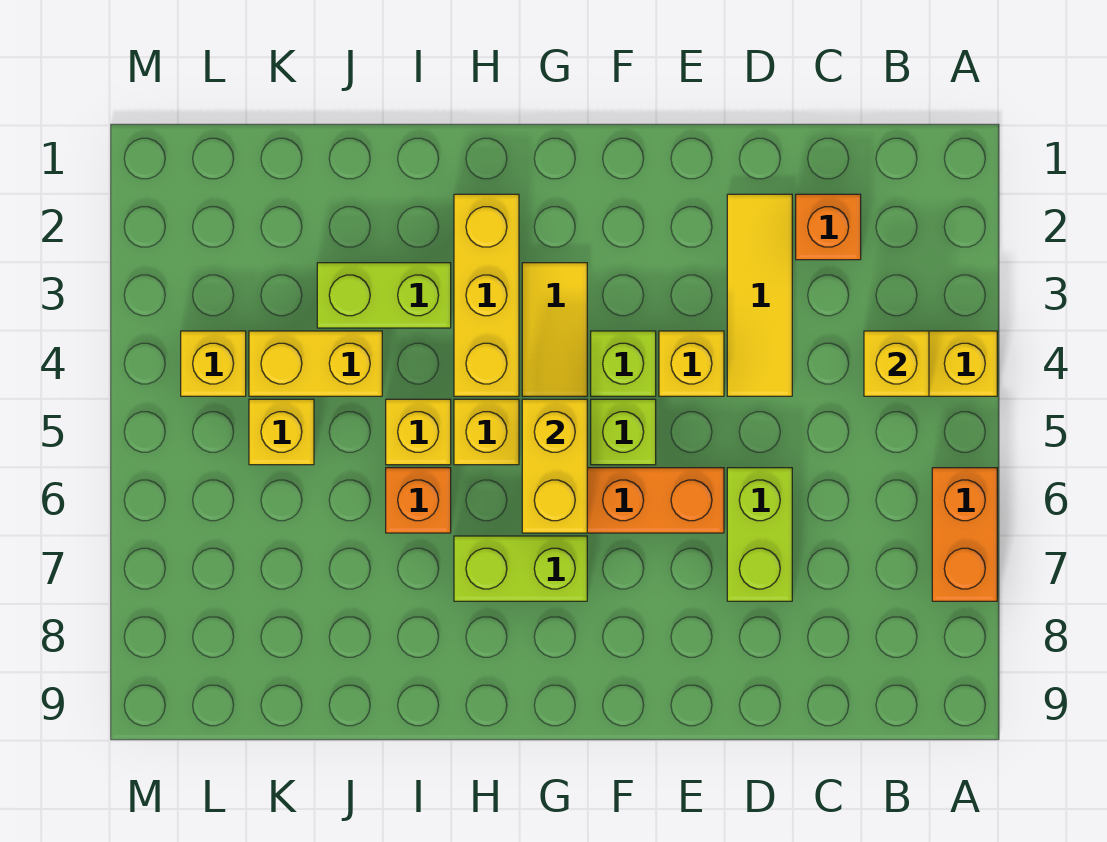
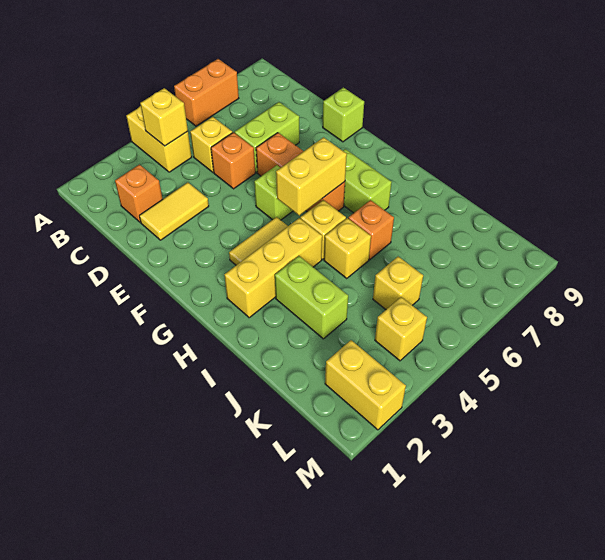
yellow 1x3 tile [727,194,792,396] -> yellow 1x2 tile [139,182,209,240]
none -> orange 1x1 brick [211,132,255,189]
yellow 1x1 brick [659,331,724,396] -> yellow 1x1 brick moved to [190,117,233,172]
lime 1x1 brick [591,331,656,396] -> lime 1x1 brick moved to [323,87,364,142]
yellow 1x2 brick [249,331,382,396] -> yellow 1x2 brick moved to [325,340,406,430]

